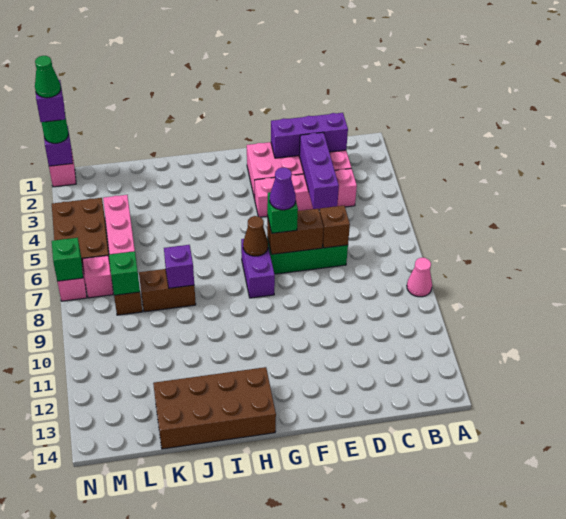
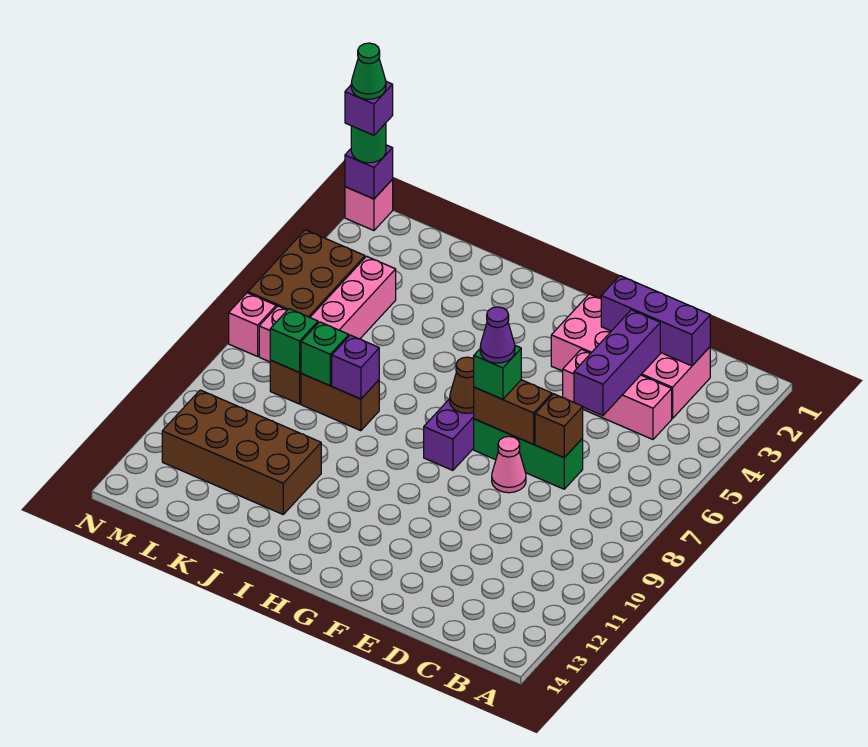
pink 1x1 cone [407,258,432,297] -> pink 1x1 cone moved to [492,436,526,493]
pink 1x4 brick [255,168,357,217] -> pink 1x3 brick [563,349,672,439]
brown 2x4 brick [153,367,276,449] -> brown 2x4 brick moved to [162,390,321,514]
green 1x1 brick [52,238,83,281] -> green 1x1 brick moved to [301,322,349,386]

